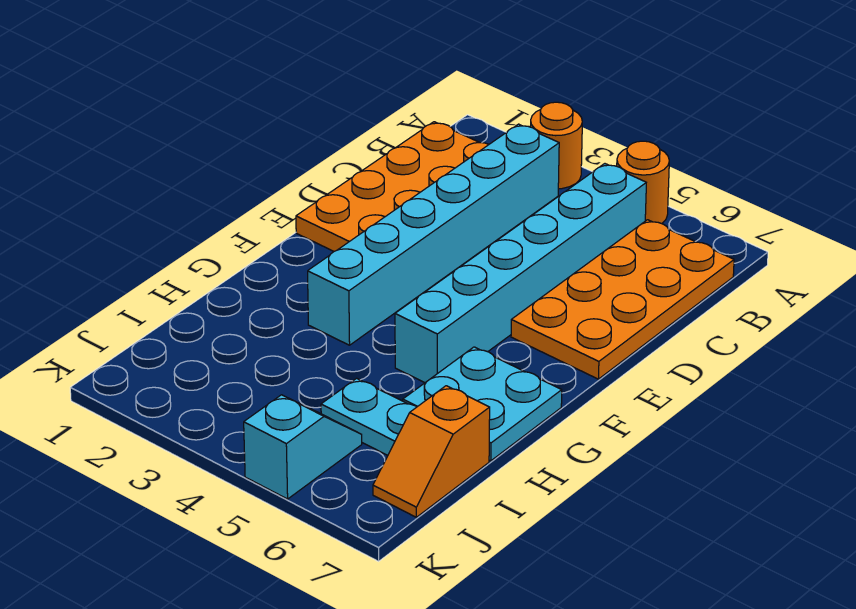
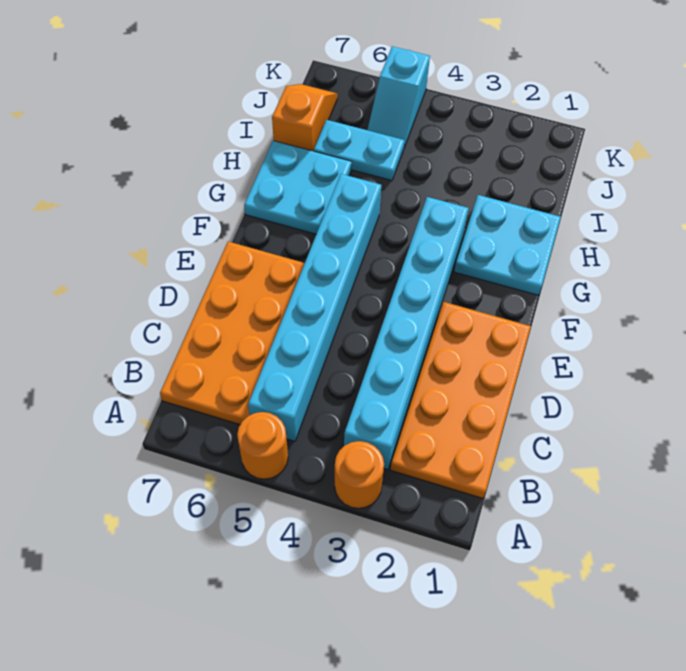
none -> cyan 2x2 plate [454,195,561,295]

